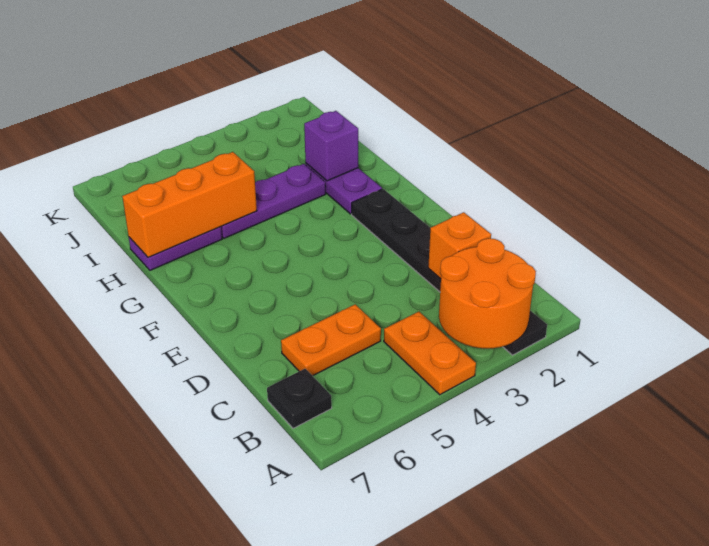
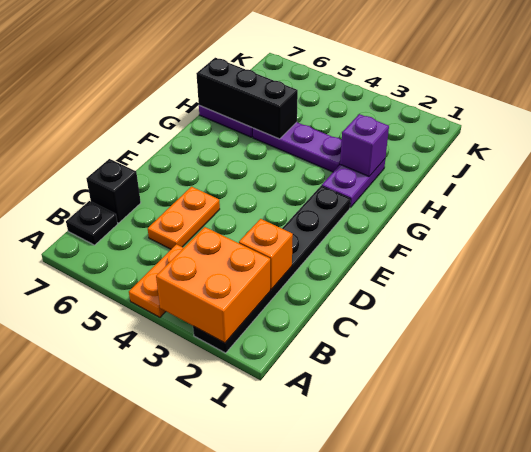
orange 2x2 round brick [439,238,536,348] -> orange 2x2 brick [156,227,270,343]
orange 1x2 plate [281,304,381,376] -> orange 1x2 plate turned to [148,187,220,249]
none -> black 1x1 brick [86,159,141,223]
orange 1x3 brick [122,152,257,258] -> black 1x3 brick [196,58,298,139]

